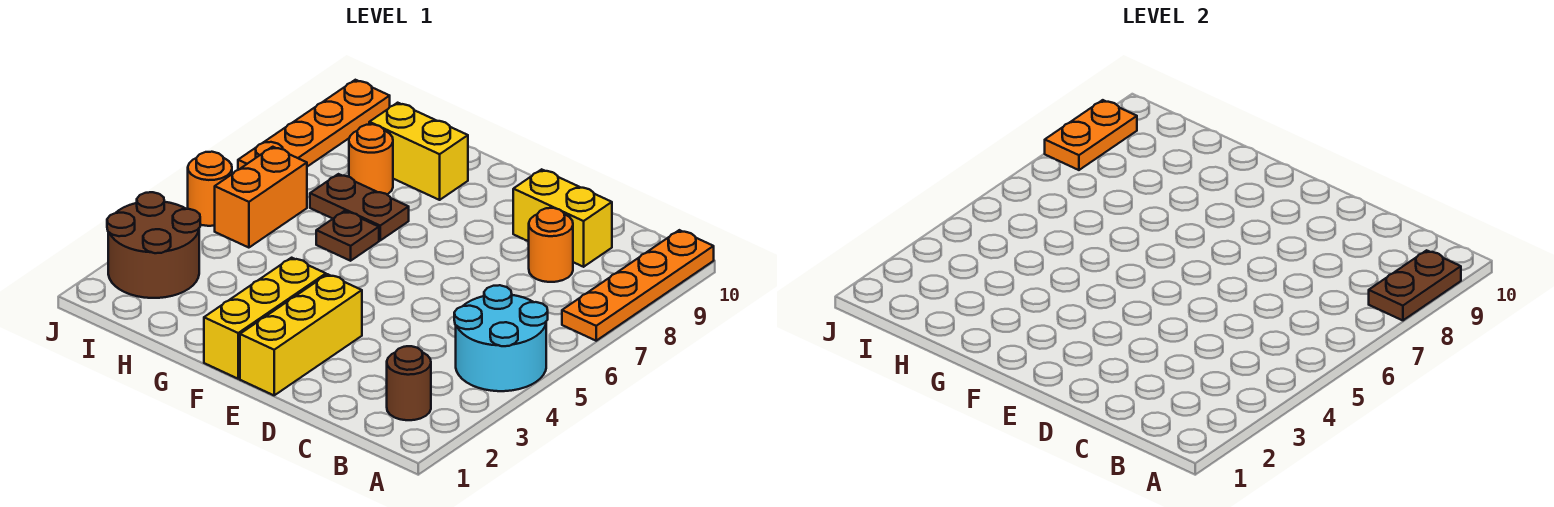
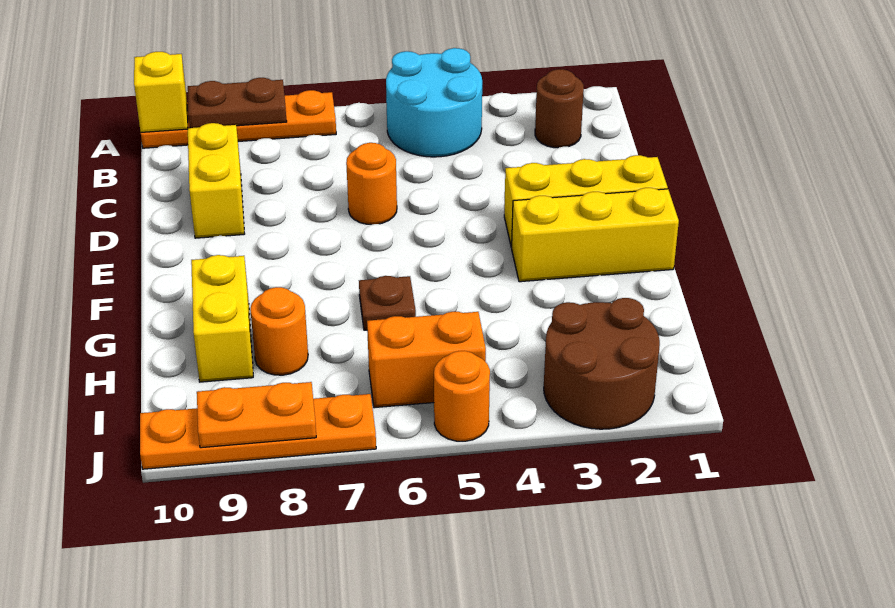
none -> yellow 1x1 brick [134,52,188,132]
orange 1x1 round brick [529,208,573,282] -> orange 1x1 round brick moved to [346,143,397,225]
brown 1x2 plate [310,174,409,240] -> none

